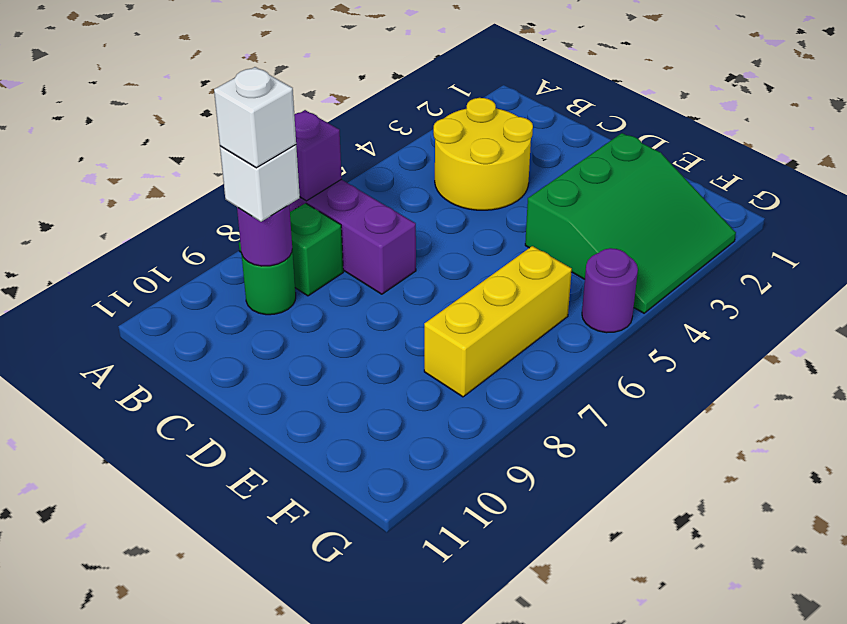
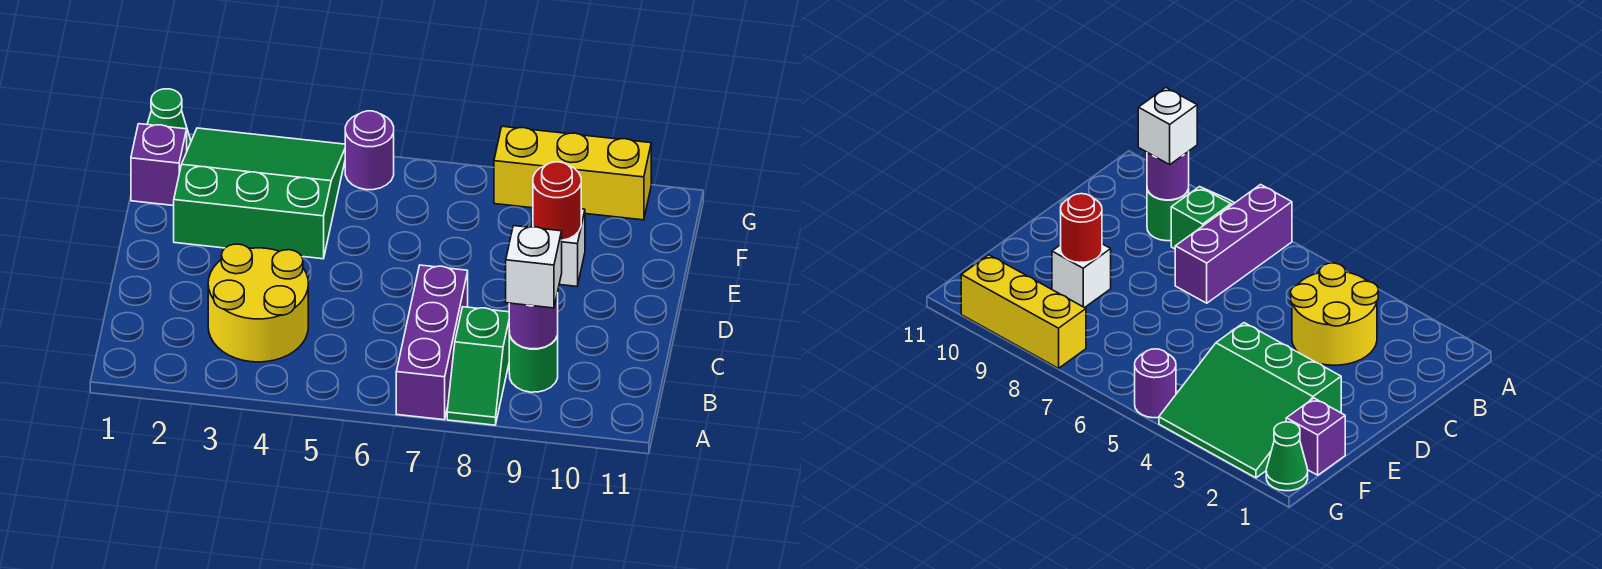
purple 1x1 brick [294,110,342,201] -> purple 1x1 brick moved to [131,124,187,206]
white 1x1 brick [214,67,296,168] -> white 1x1 brick moved to [532,209,585,286]
none -> red 1x1 round brick [533,162,581,240]
yellow 1x3 brick [424,246,572,397] -> yellow 1x3 brick moved to [494,126,651,220]
none -> green 1x1 cone [147,89,191,150]

